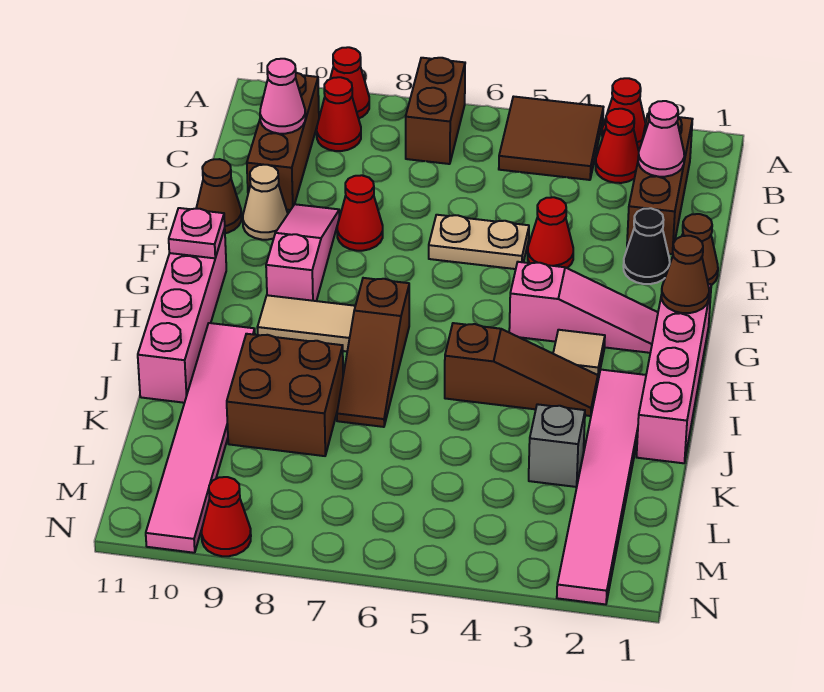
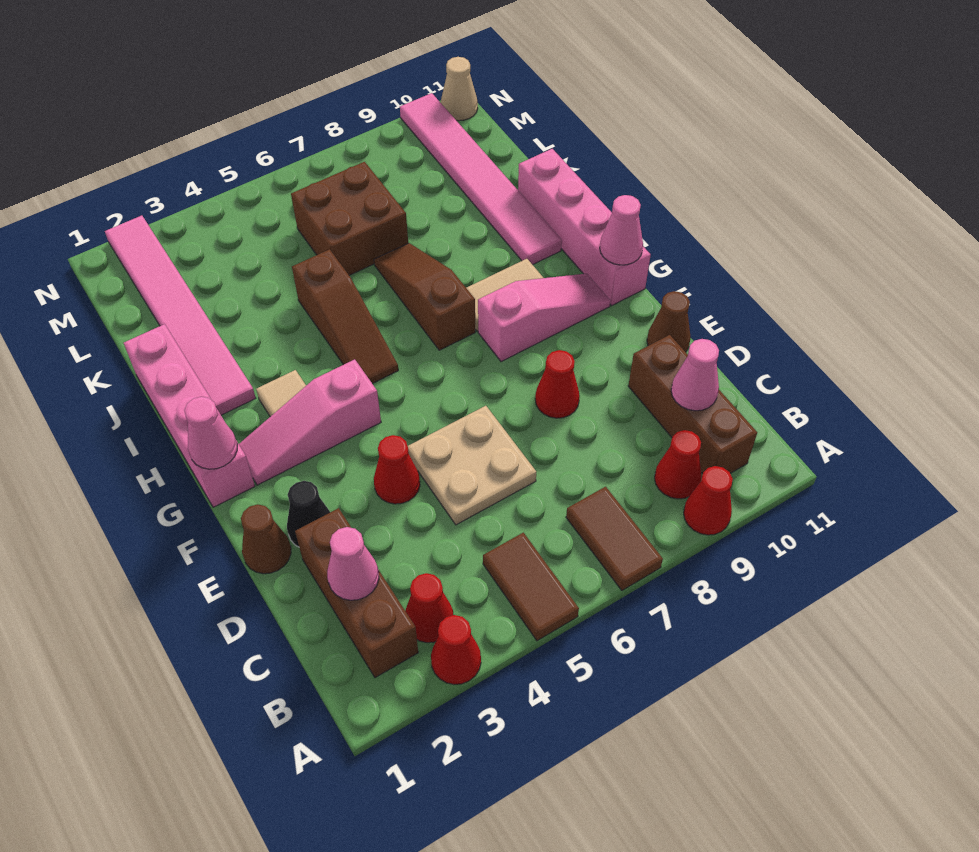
brown 2x2 tile [499,97,603,180] -> brown 1x2 tile [483,533,579,641]
brown 1x2 brick [406,58,465,164] -> brown 1x2 tile [566,487,663,590]
tan 1x2 plate [429,215,529,269] -> tan 2x2 plate [408,406,536,525]
pink 1x3 slope [266,204,339,301] -> pink 1x3 slope turned to [478,274,610,362]
tan 1x1 cone [243,165,288,240] -> tan 1x1 cone moved to [441,57,478,121]
brown 1x1 cone [662,236,709,313] -> pink 1x1 cone [184,397,237,469]
pink 1x1 plate [169,208,225,258] -> pink 1x1 cone [600,195,643,265]
brown 1x3 slope [445,323,598,416] -> brown 1x3 slope turned to [292,249,398,384]
brown 2x2 brick [227,334,343,456] -> brown 2x2 brick moved to [291,162,408,275]
grey 1x1 brick [529,404,585,487] -> none
red 1x1 cone [202,477,251,556] -> none

